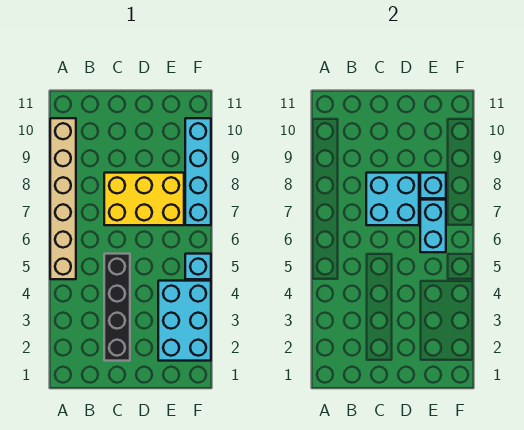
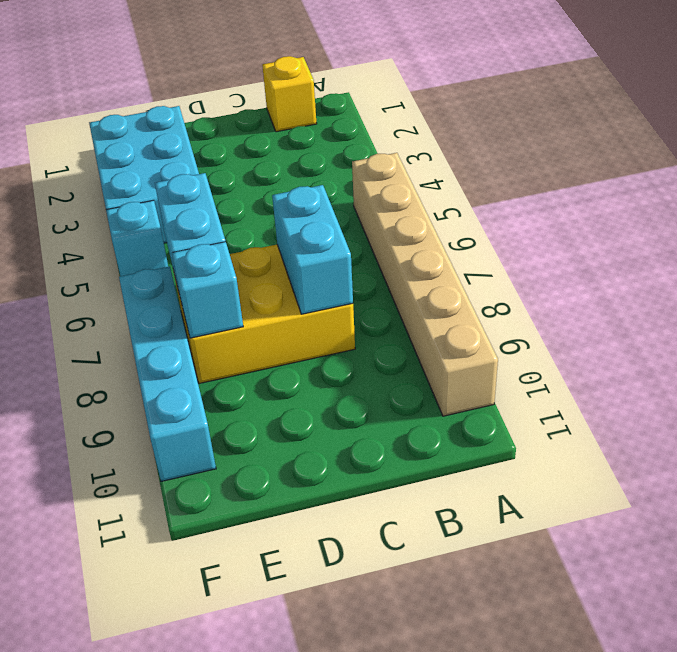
none -> yellow 1x1 brick [262,56,317,132]
black 1x4 brick [104,254,130,361] -> none
cyan 2x2 brick [366,173,419,225] -> cyan 1x2 brick [272,185,353,314]

